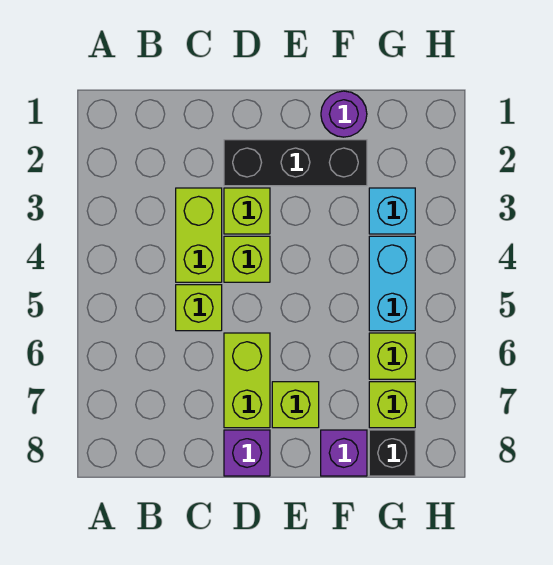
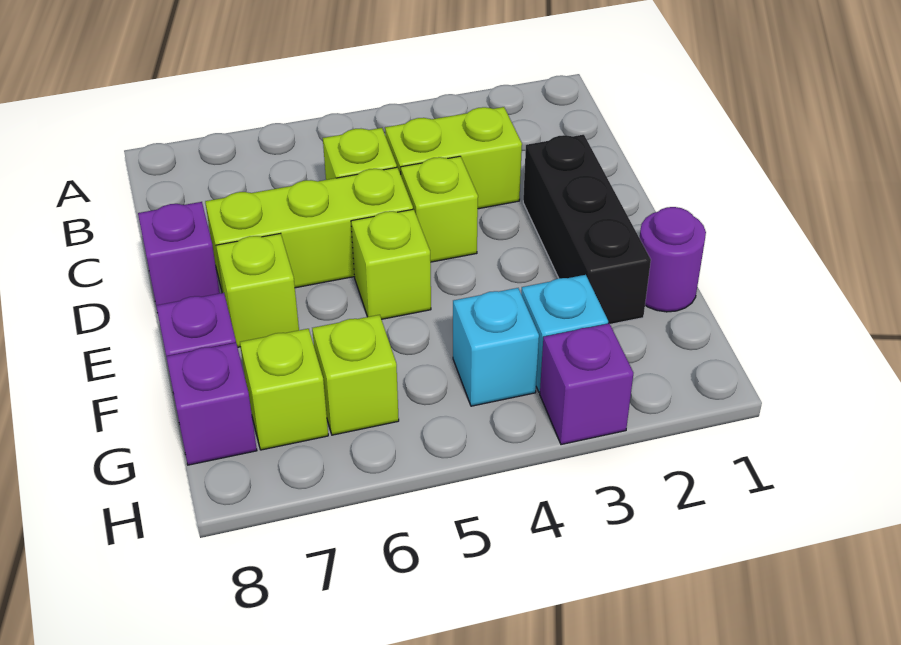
lime 1x1 brick [224,188,270,234] -> lime 1x1 brick moved to [351,209,431,319]
lime 1x2 brick [224,333,270,428] -> lime 1x3 brick [205,167,413,293]
cyan 1x2 brick [369,236,415,331] -> cyan 1x1 brick [453,288,539,406]
black 1x1 brick [369,430,415,476] -> purple 1x1 brick [166,343,257,465]
none -> purple 1x1 brick [540,324,633,445]

